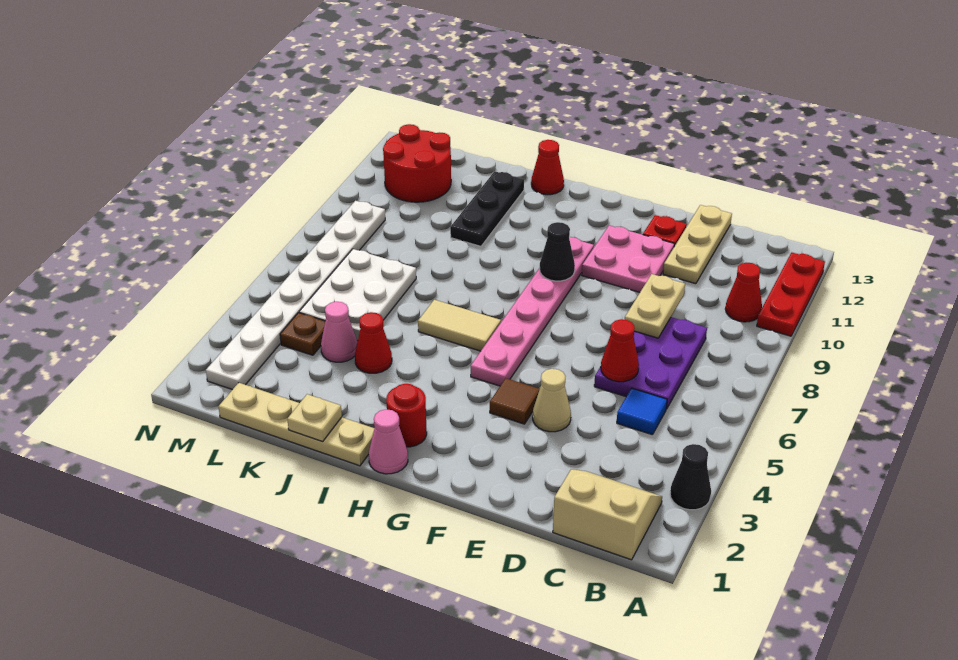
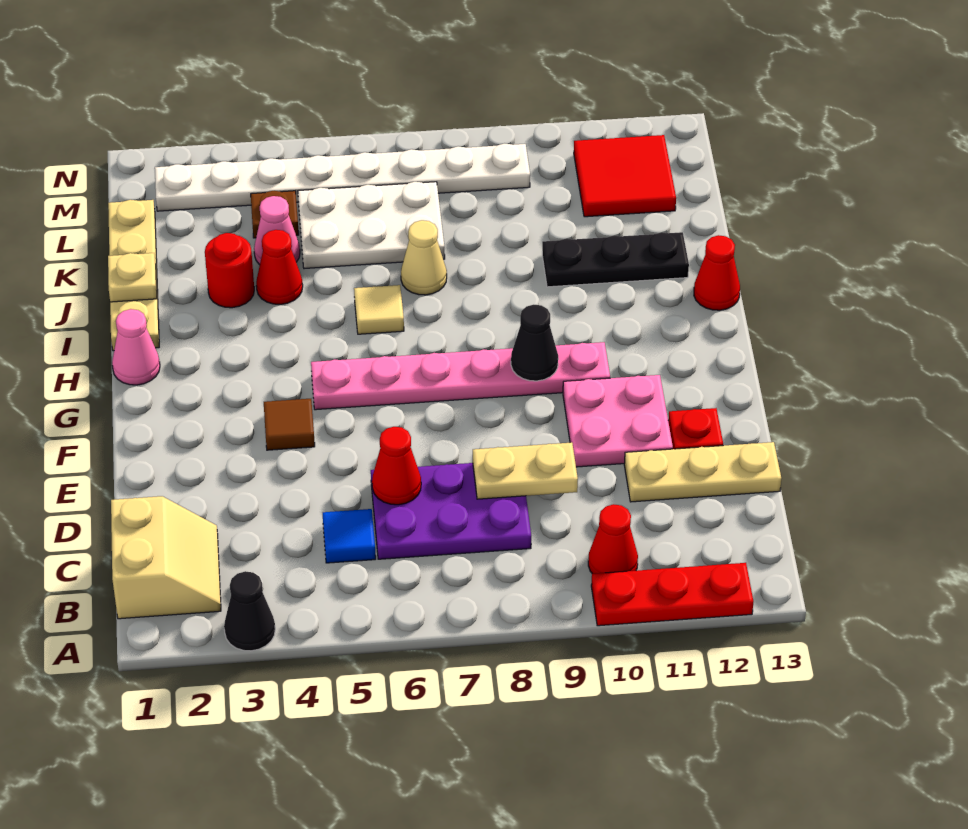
tan 1x1 cone [533,369,571,432] -> tan 1x1 cone moved to [401,220,447,295]
red 1x1 round brick [386,384,427,447] -> red 1x1 round brick moved to [205,233,254,308]
tan 1x2 tile [418,300,501,351] -> tan 1x1 tile [354,285,404,334]
red 2x2 round brick [383,124,451,202] -> red 2x2 tile [574,135,676,217]

